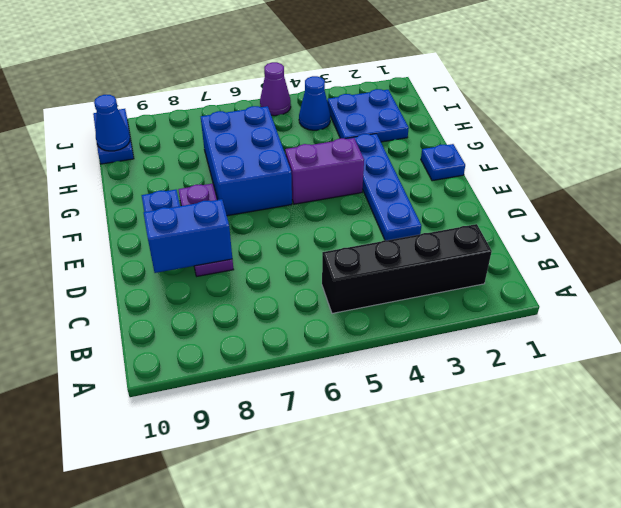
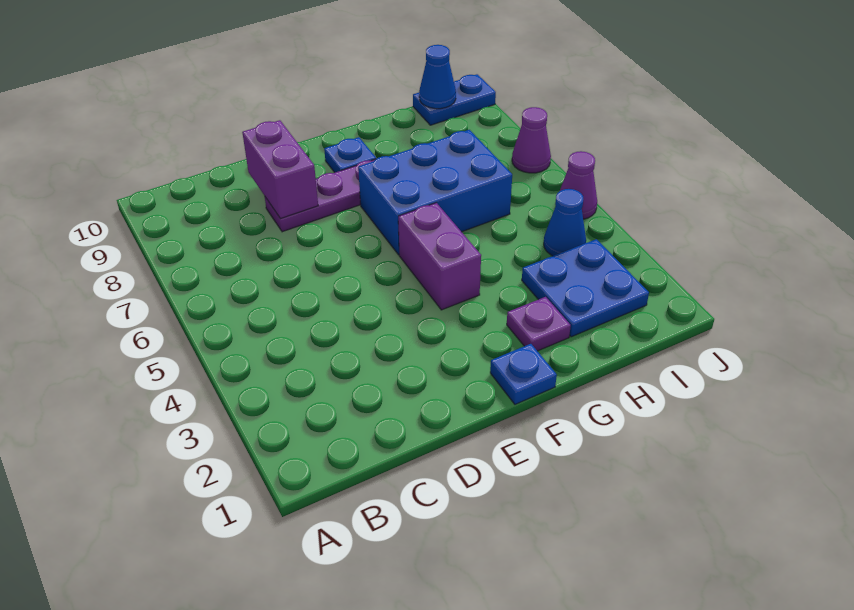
black 1x4 brick [322,224,492,313] -> none
blue 1x4 plate [346,134,421,240] -> none
blue 1x2 brick [144,199,232,273] -> purple 1x2 brick [242,120,318,219]
none -> purple 1x1 plate [507,297,571,351]
none -> purple 1x1 cone [512,107,551,173]

